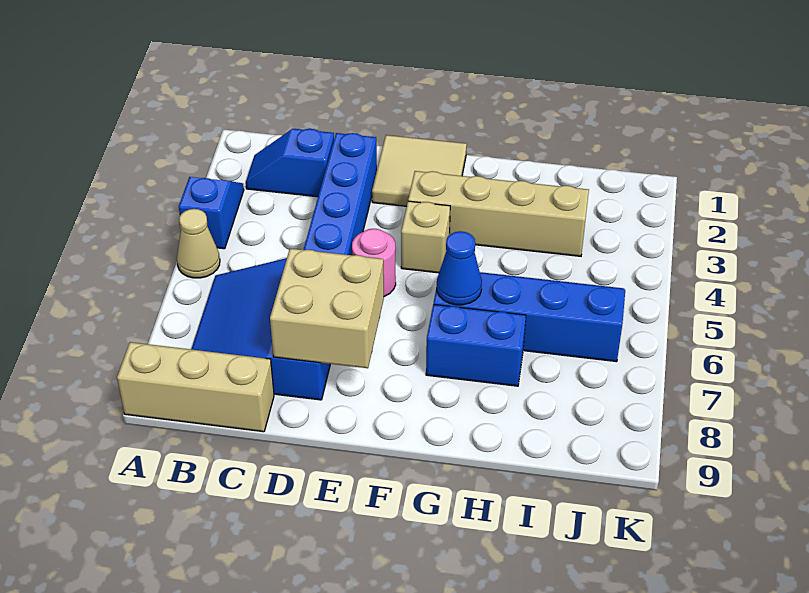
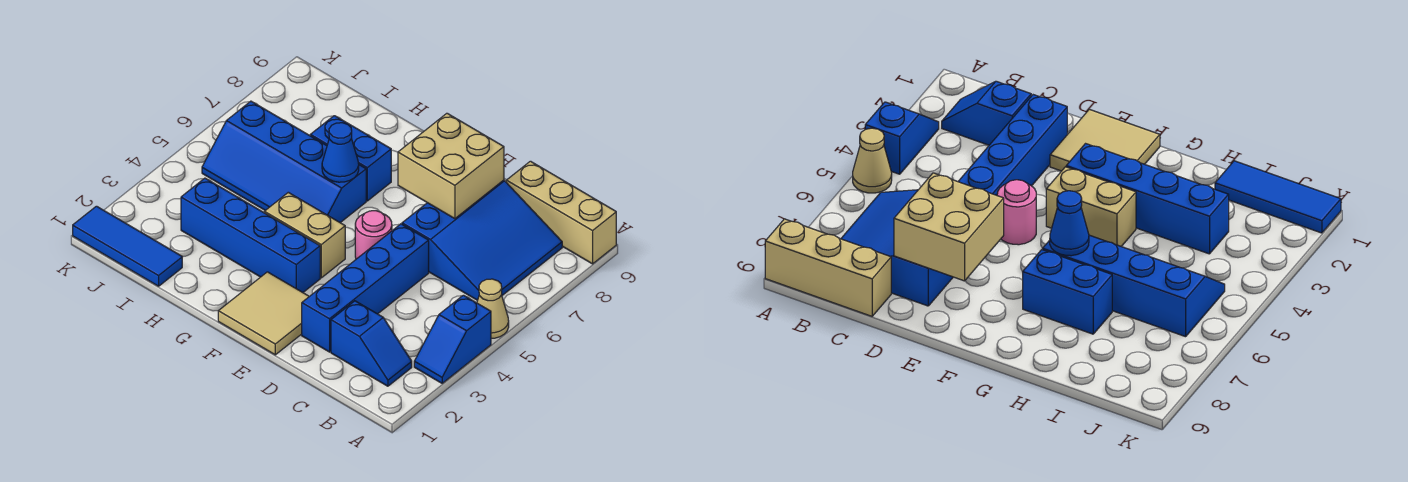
tan 1x4 brick [408,171,589,256] -> blue 1x4 brick [181,178,320,292]
tan 1x1 brick [401,201,450,273] -> tan 1x2 brick [264,192,345,278]
none -> blue 1x3 tile [73,206,182,286]

